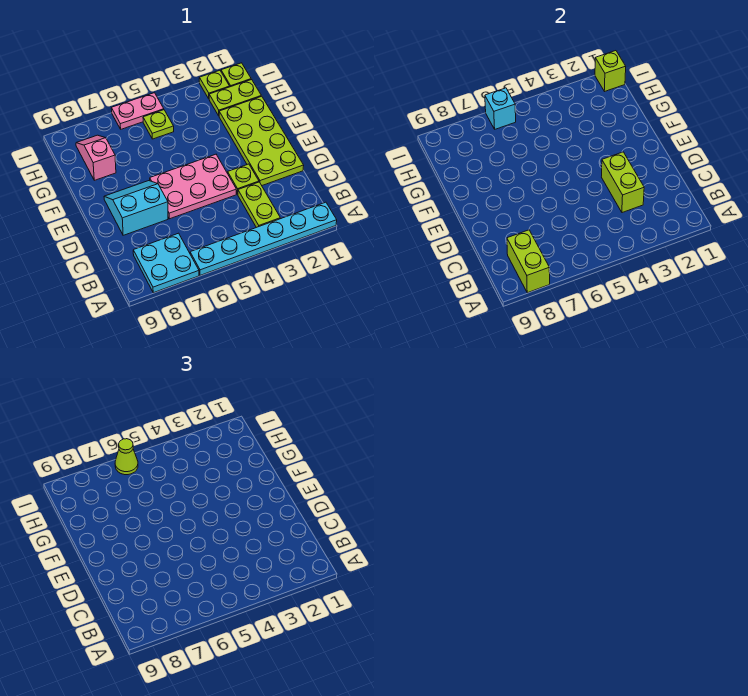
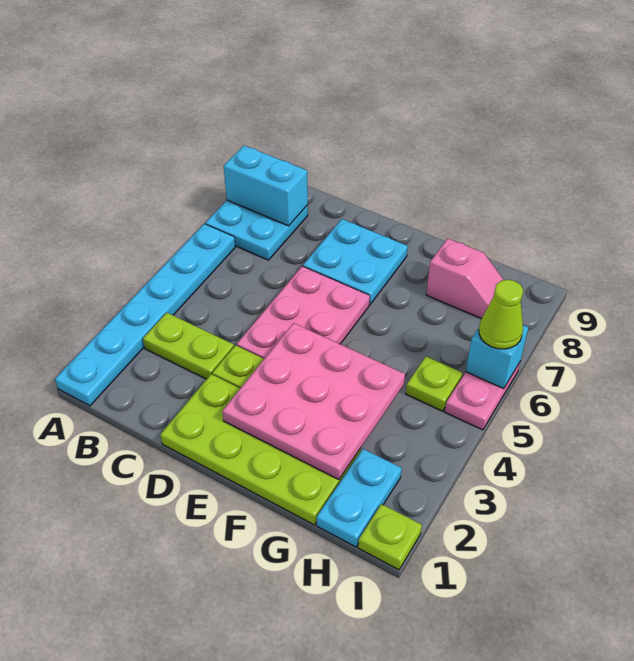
lime 1x2 brick [507,230,550,293] -> cyan 1x2 brick [224,146,308,226]
lime 1x2 brick [602,152,644,213] -> none
cyan 2x2 slope [104,181,168,235] -> cyan 2x2 plate [303,219,408,304]
none -> pink 3x3 plate [222,323,405,480]
lime 1x2 plate [209,80,261,116] -> cyan 1x2 plate [317,449,402,547]
lime 1x1 brick [595,51,626,92] -> none
lime 1x1 plate [199,70,230,99] -> none

